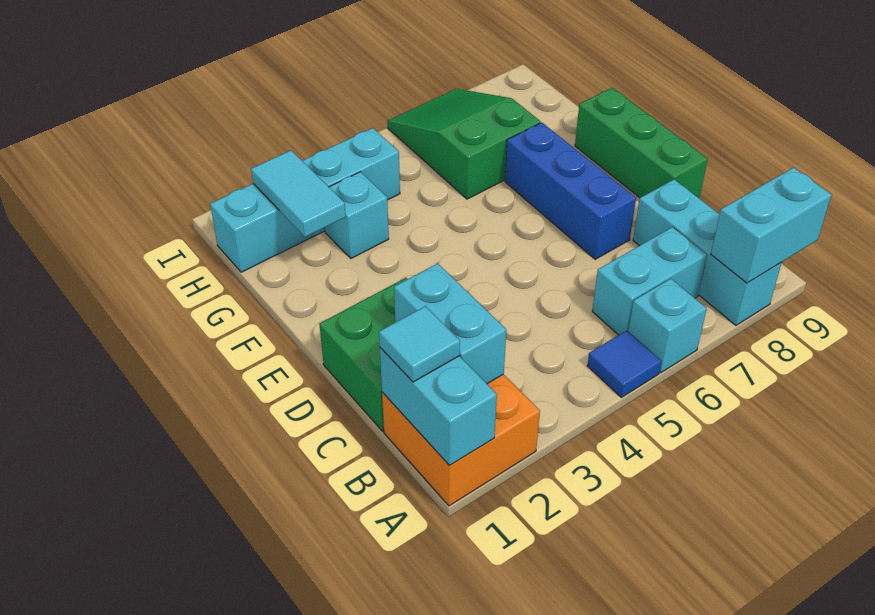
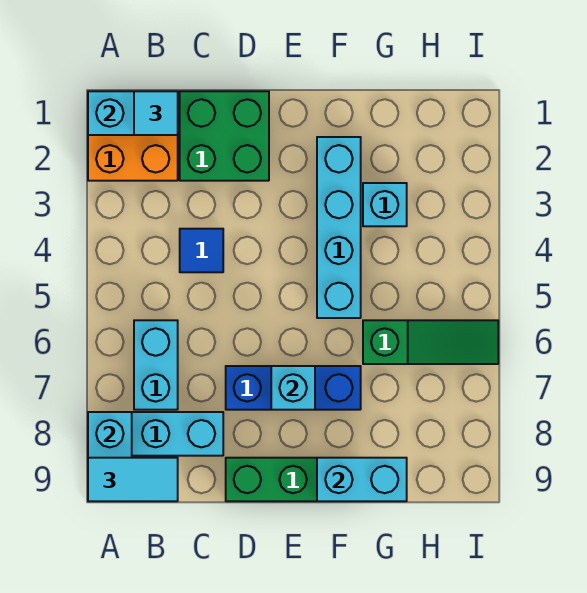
blue 1x1 tile [587,330,661,397] -> blue 1x1 tile moved to [180,229,223,272]
cyan 1x1 brick [629,279,707,373] -> cyan 1x1 brick moved to [271,366,315,410]
cyan 1x2 brick [394,263,506,384] -> cyan 1x2 brick moved to [317,458,407,501]
cyan 1x2 tile [251,150,346,237] -> cyan 1x2 tile moved to [88,458,178,501]
green 2x3 slope [388,89,540,199] -> green 1x3 slope [363,320,498,364]
cyan 1x4 brick [210,128,400,272] -> cyan 1x4 brick moved to [317,137,361,318]

